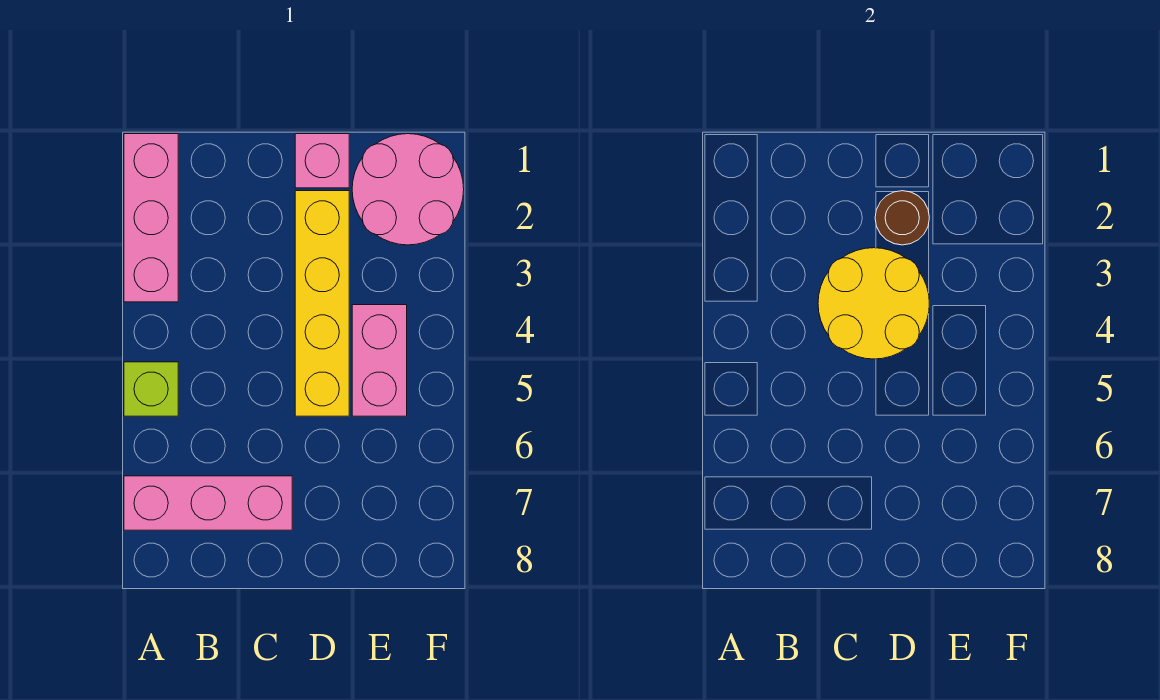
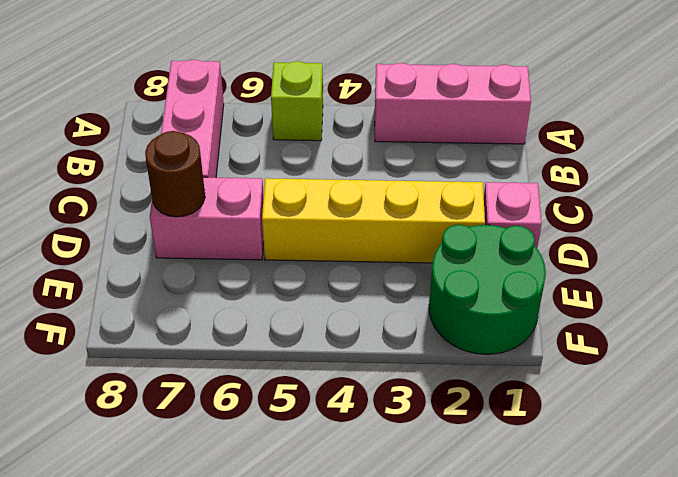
yellow 2x2 round brick [818,248,929,359] -> none
brown 1x1 round brick [875,191,929,245] -> brown 1x1 round brick moved to [145,131,205,217]
pink 2x2 round brick [352,134,464,245] -> green 2x2 round brick [429,225,546,354]
pink 1x2 brick [352,305,407,416] -> pink 1x2 brick moved to [150,177,264,260]

